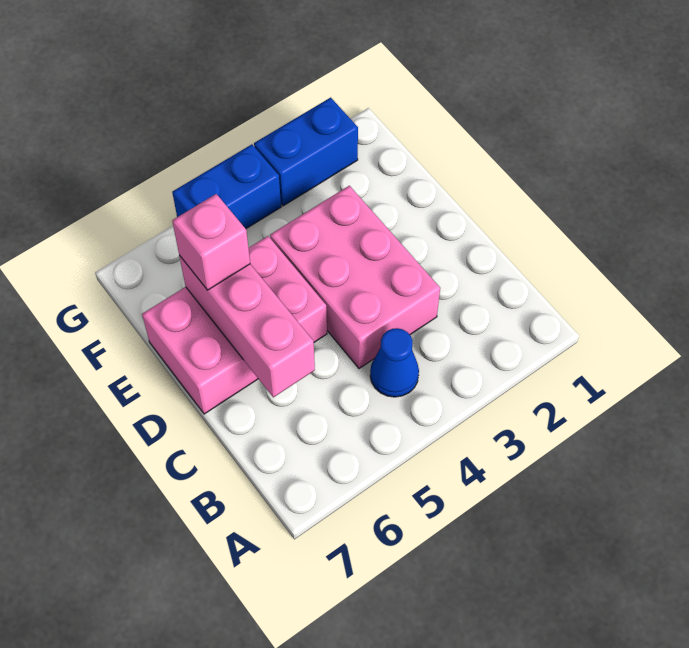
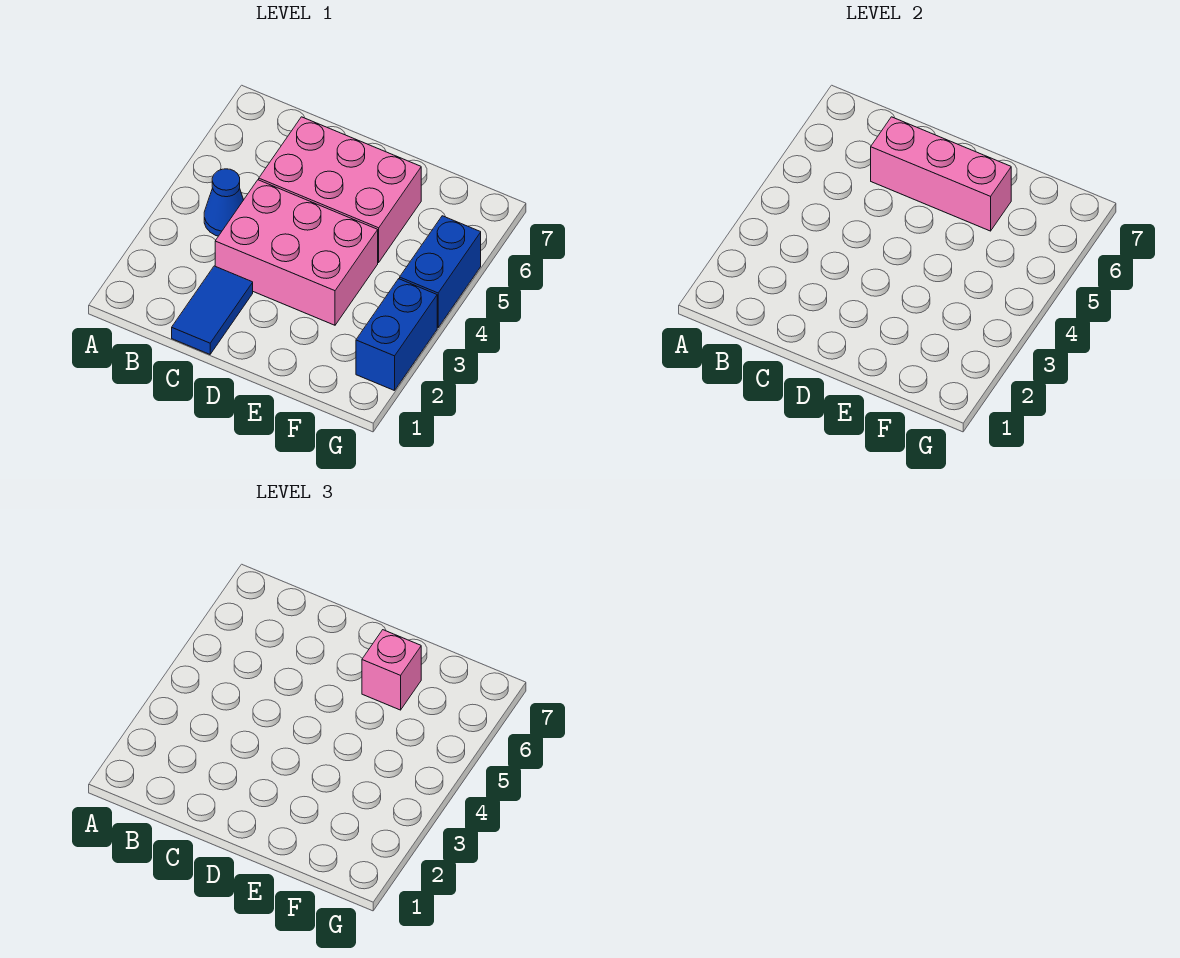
none -> blue 1x2 tile [172,266,253,354]
pink 2x3 brick [142,236,327,414] -> pink 2x3 brick turned to [259,117,421,262]

